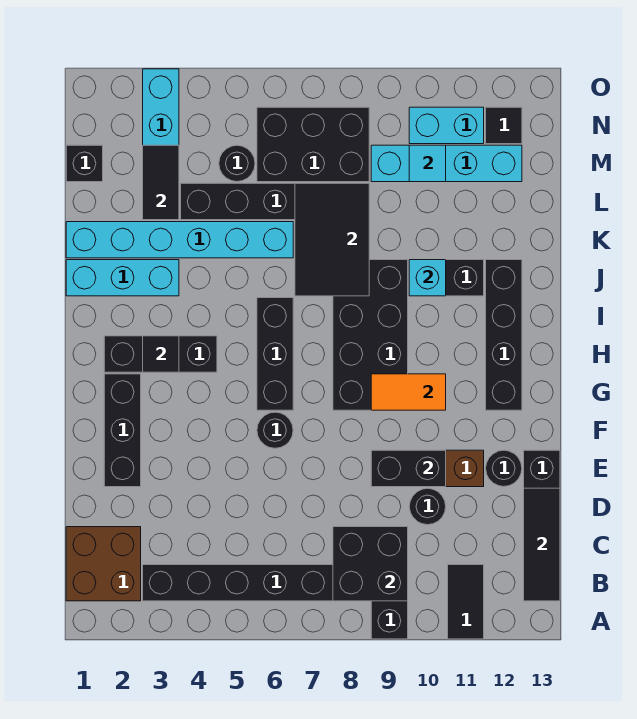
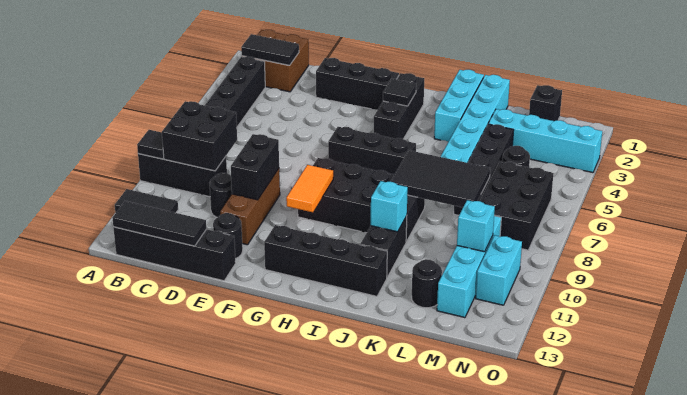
black 1x1 round brick [257,412,293,448] -> black 1x1 round brick moved to [412,259,442,308]
black 1x2 tile [143,145,179,220] -> black 1x2 tile moved to [241,34,299,65]
cyan 1x1 tile [409,145,446,182] -> cyan 1x1 brick [457,200,495,252]
black 1x1 tile [486,107,522,144] -> black 1x1 tile moved to [137,130,164,159]

